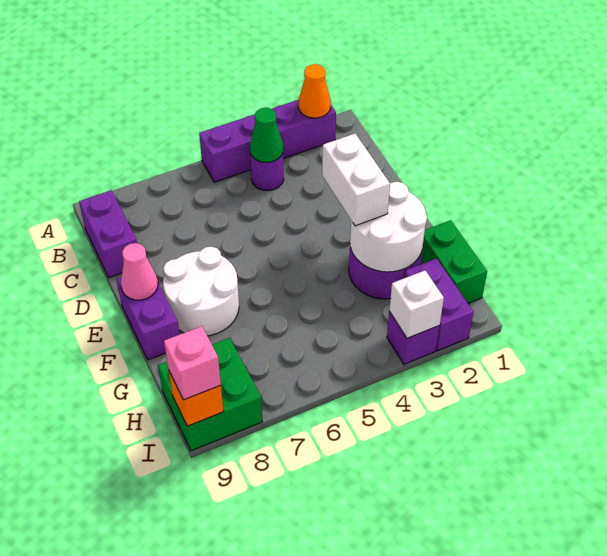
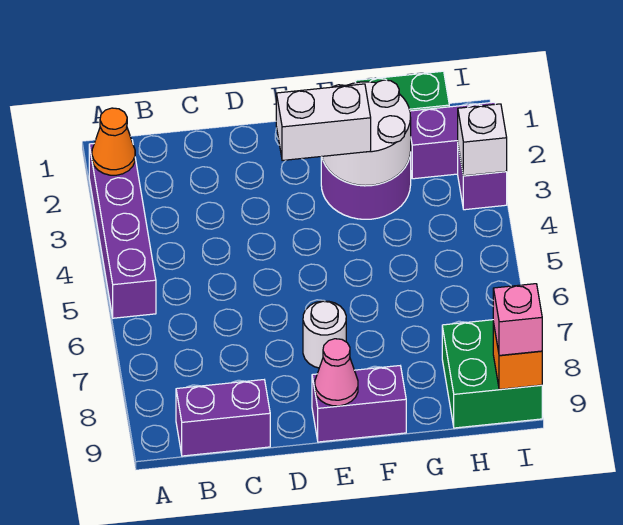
purple 1x1 round brick [250,153,284,190] -> none
green 1x1 cone [250,108,283,162] -> none
white 2x2 round brick [163,247,239,336] -> white 1x1 round brick [303,301,346,368]

